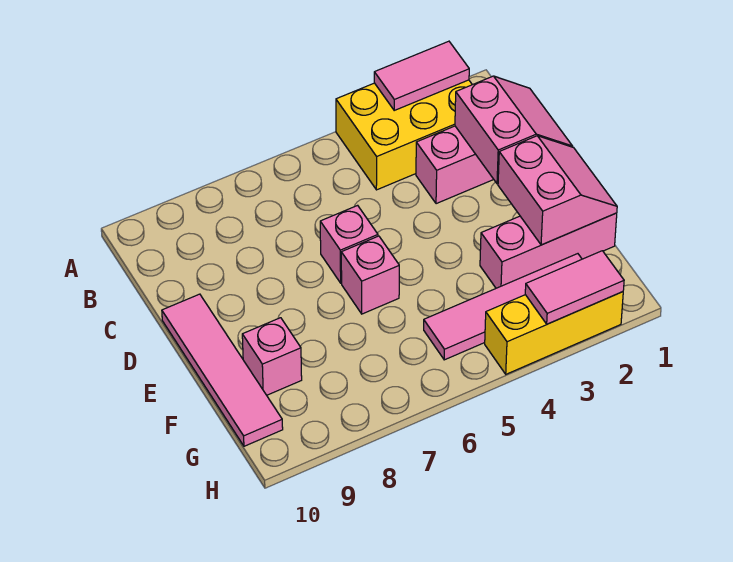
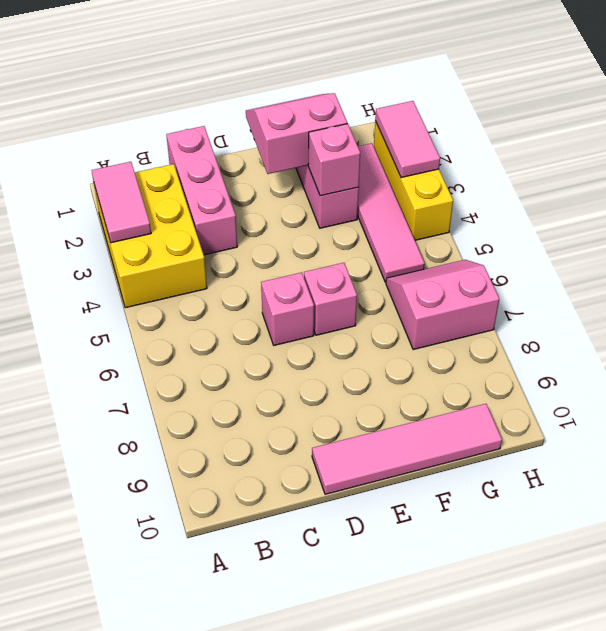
pink 2x2 slope [455,76,573,184] -> pink 2x2 slope moved to [386,260,499,350]
pink 1x1 brick [242,318,302,395] -> pink 1x1 brick moved to [308,124,360,196]

